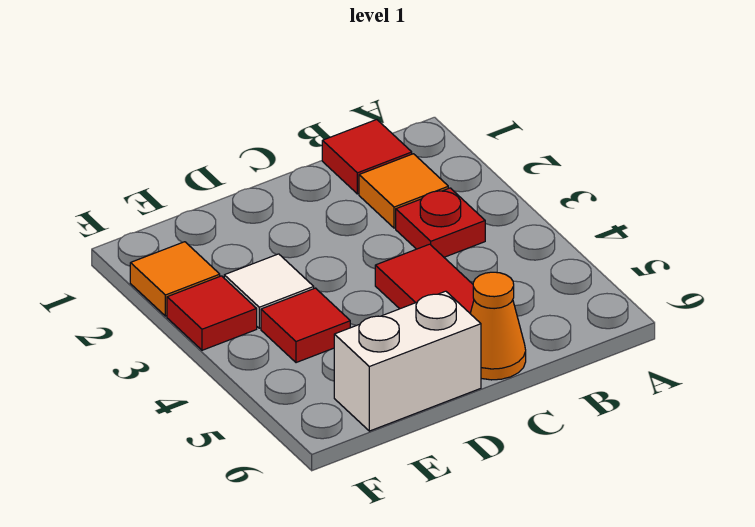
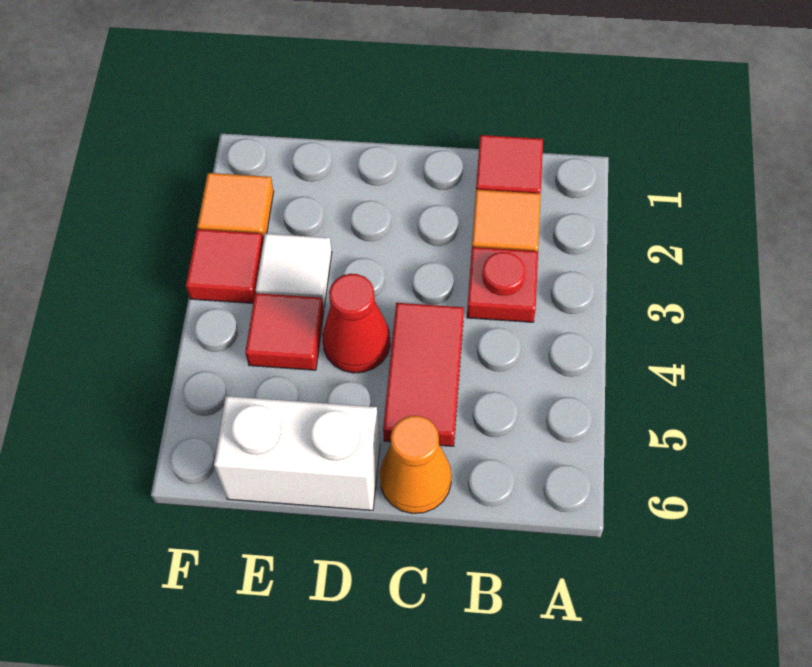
none -> red 1x1 cone [322,274,390,373]

